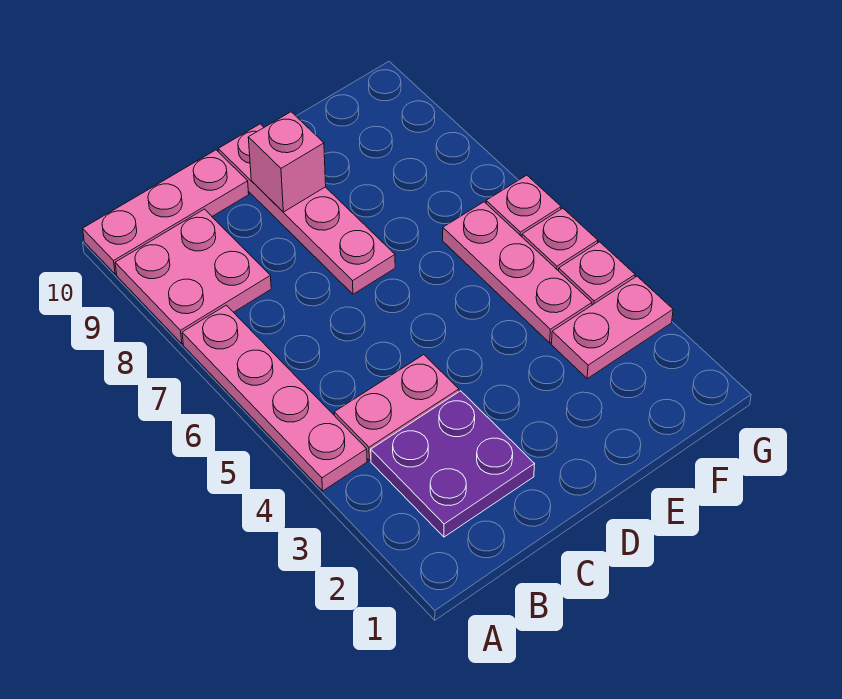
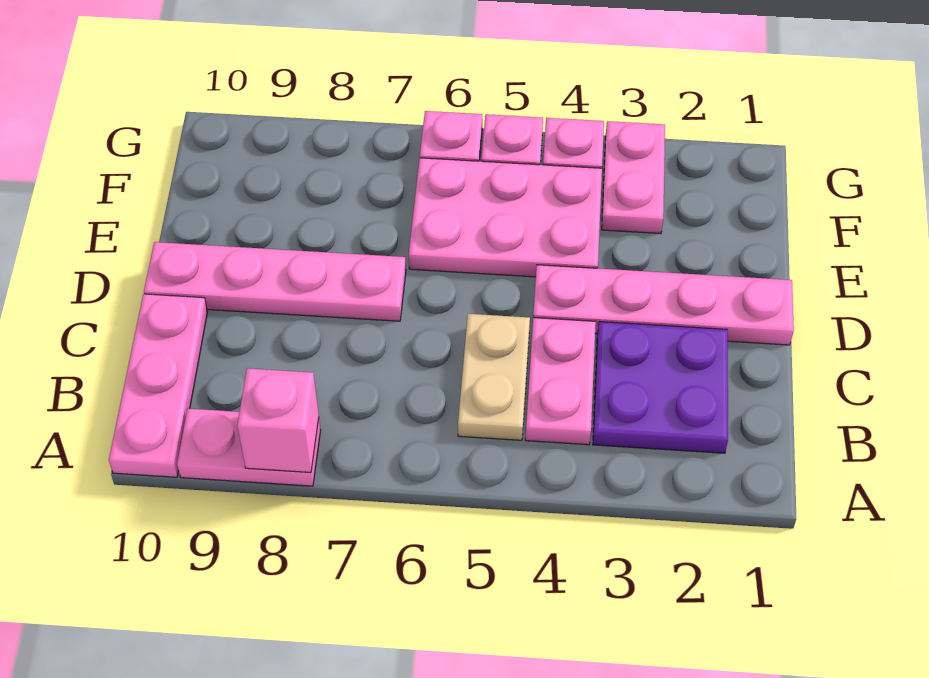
pink 1x4 plate [182,305,367,491] -> pink 1x4 plate moved to [533,265,794,345]
pink 2x2 plate [115,209,271,344] -> pink 1x2 plate [177,409,321,486]
none -> tan 1x2 plate [458,314,530,440]
pink 1x1 brick [248,112,326,212] -> pink 1x1 brick moved to [237,368,319,473]
pink 1x3 plate [443,202,592,343] -> pink 2x3 plate [409,158,602,277]

